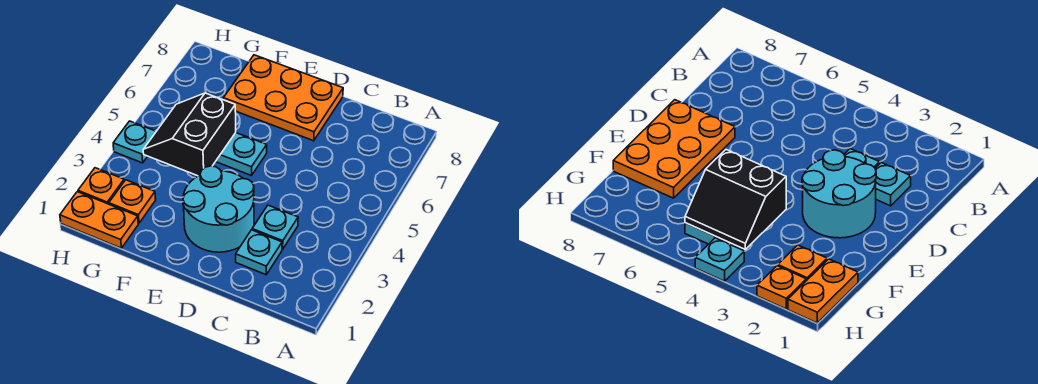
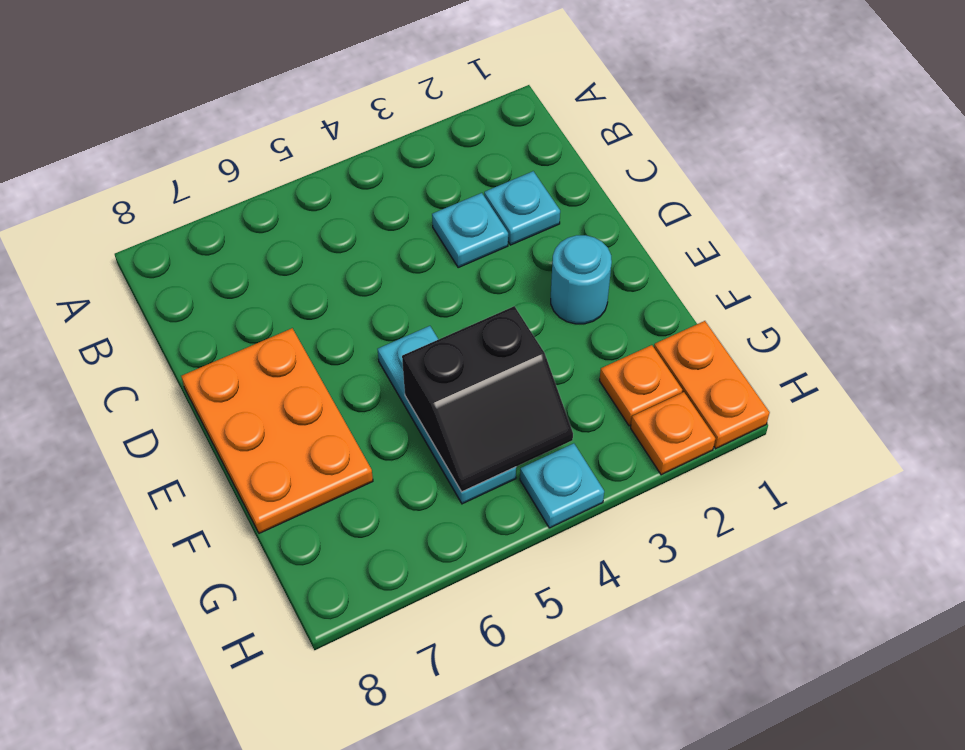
cyan 2x2 round brick [183,166,254,252] -> cyan 1x1 round brick [551,235,612,324]

